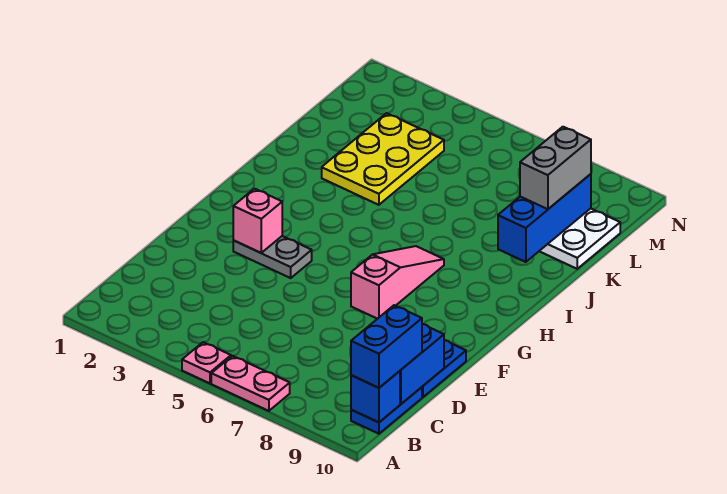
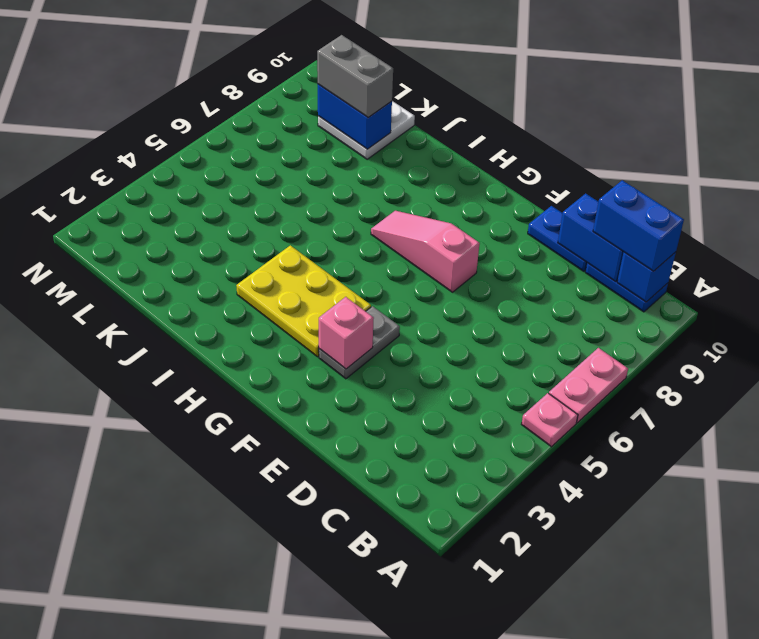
yellow 2x3 plate [322,113,444,205] -> yellow 2x3 plate moved to [236,245,371,357]
blue 1x3 brick [498,174,591,262] -> blue 1x2 brick [318,84,392,149]

